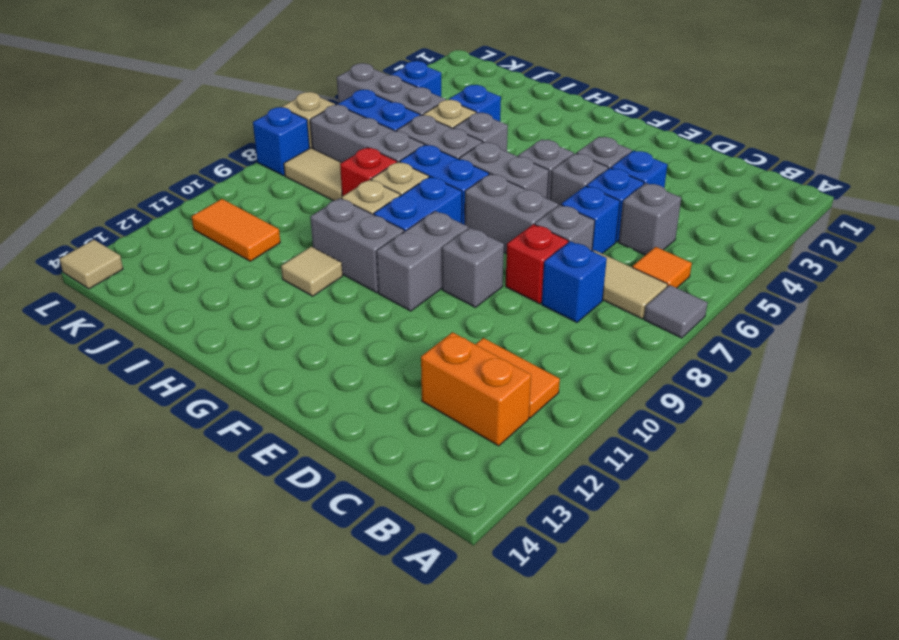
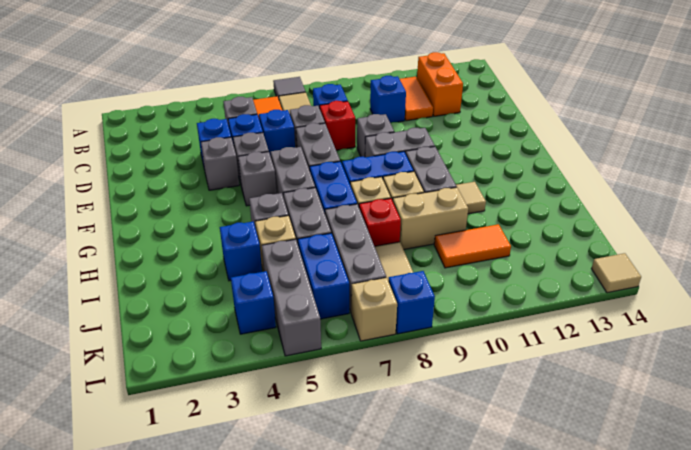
none -> blue 1x1 brick [370,75,406,123]
none -> tan 1x2 brick [393,187,468,250]
orange 1x2 tile [192,199,280,261] -> orange 1x2 tile turned to [434,224,511,268]

